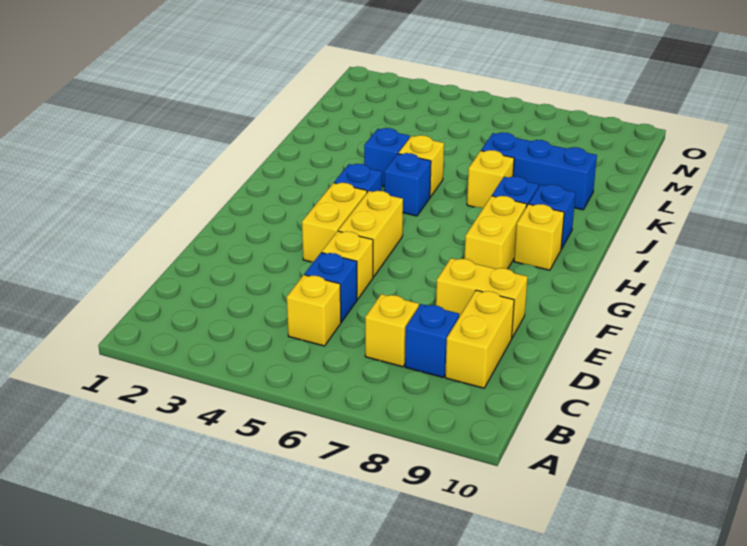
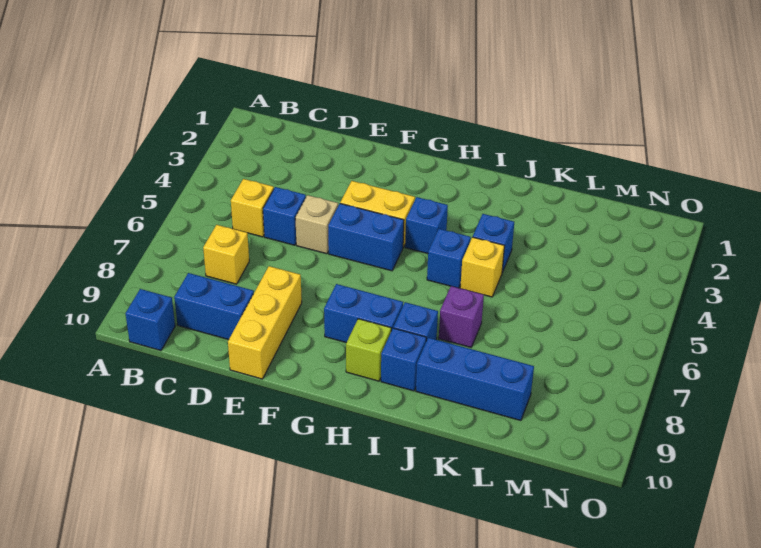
blue 1x1 brick [405,304,459,377] -> blue 1x1 brick moved to [125,289,175,351]
yellow 1x2 brick [445,290,514,388] -> blue 1x2 brick [174,273,254,340]
yellow 1x1 brick [322,231,373,299] -> tan 1x1 brick [295,195,338,254]
yellow 1x2 brick [436,258,527,337] -> yellow 1x3 brick [228,266,302,379]
yellow 1x2 brick [338,191,403,277] -> blue 1x2 brick [328,204,404,271]
yellow 1x2 brick [464,196,527,269] -> blue 1x2 brick [324,284,403,343]
yellow 1x1 brick [514,204,564,270] -> lime 1x1 brick [346,319,391,381]
yellow 1x1 brick [467,150,514,208] -> purple 1x1 brick [439,286,484,347]
blue 1x3 brick [481,132,597,210] -> blue 1x3 brick turned to [416,338,534,421]

